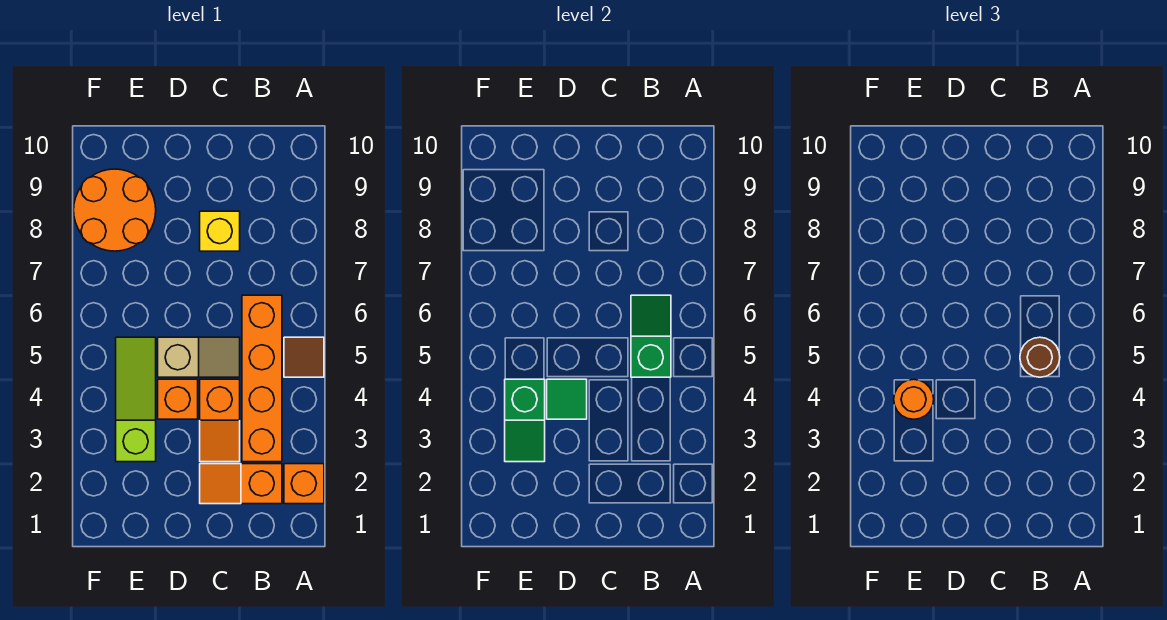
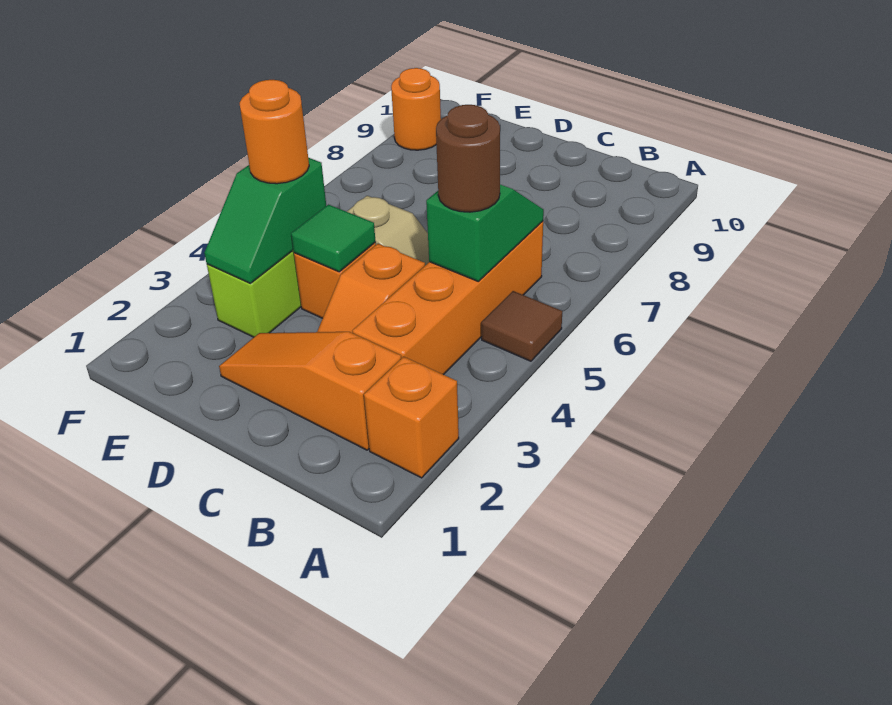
orange 1x2 slope [200,464,282,504] -> orange 1x3 slope [219,332,401,450]
yellow 1x1 brick [200,211,240,251] -> none
orange 2x2 round brick [74,169,156,251] -> orange 1x1 round brick [391,68,441,150]

